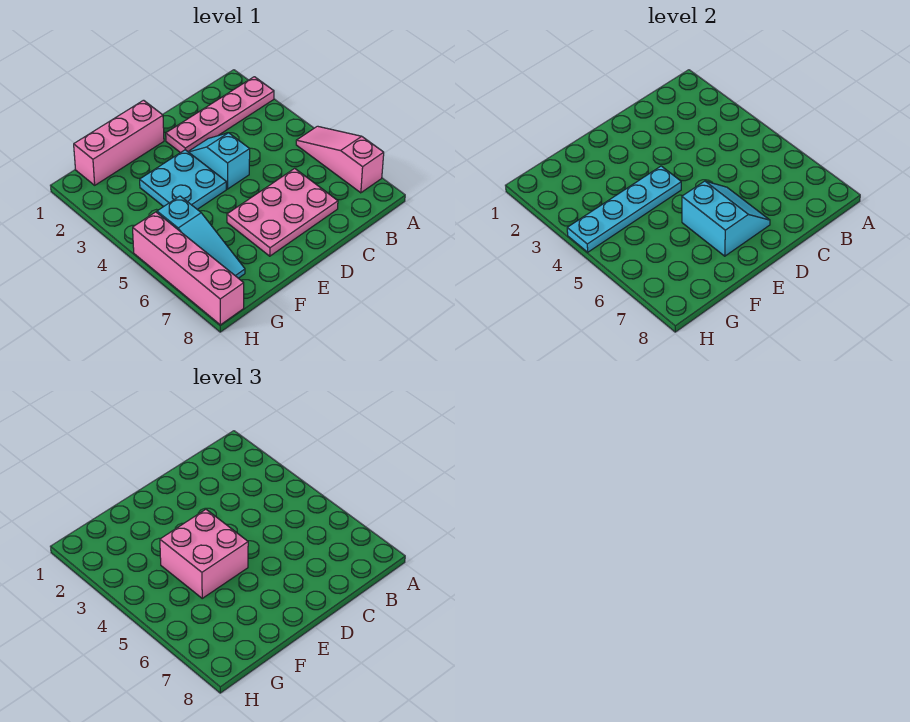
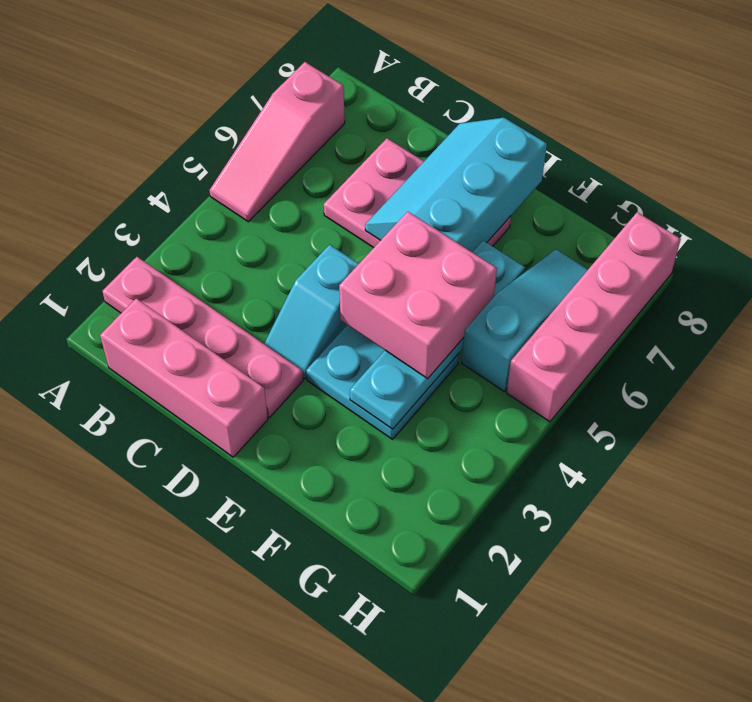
cyan 2x2 slope [682,181,770,256] -> cyan 2x3 slope [365,118,547,252]
pink 1x3 brick [74,100,164,185] -> pink 1x3 brick moved to [100,299,268,457]
cyan 1x4 plate [567,166,681,252] -> cyan 1x4 plate turned to [350,241,525,429]

